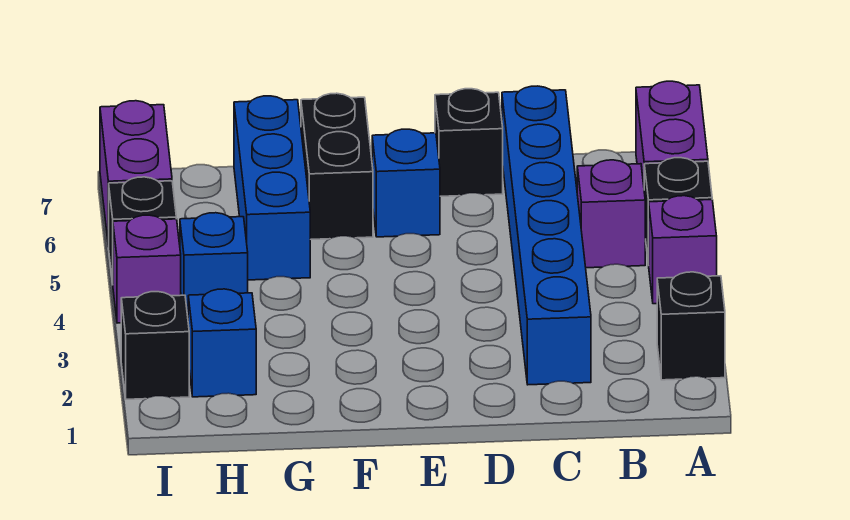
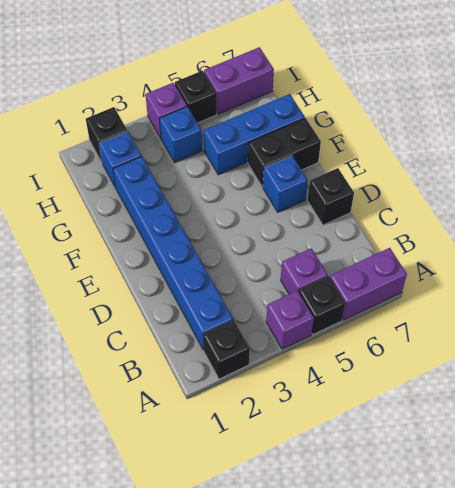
blue 1x6 brick [502,86,591,385] -> blue 1x6 brick turned to [113,156,233,350]

